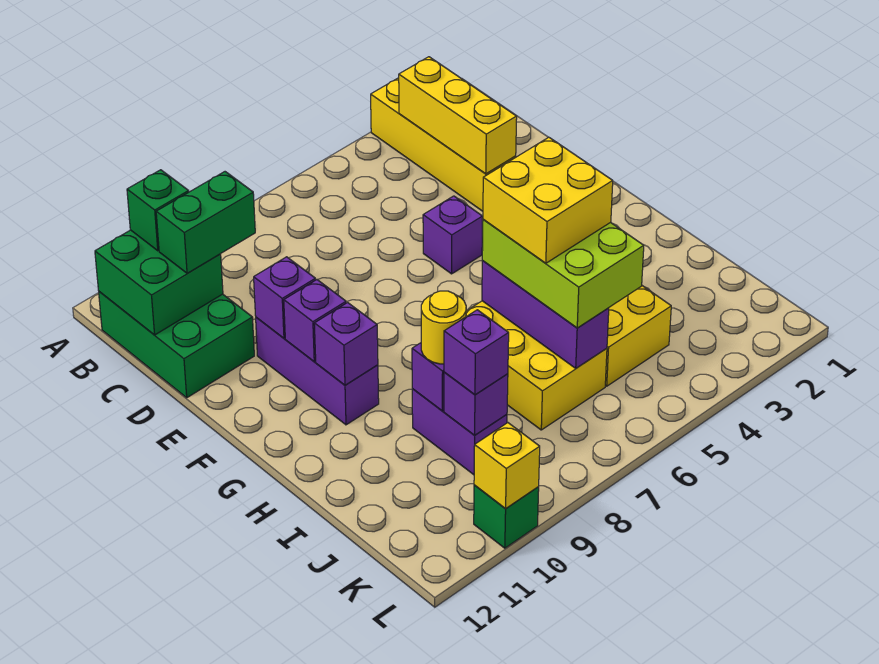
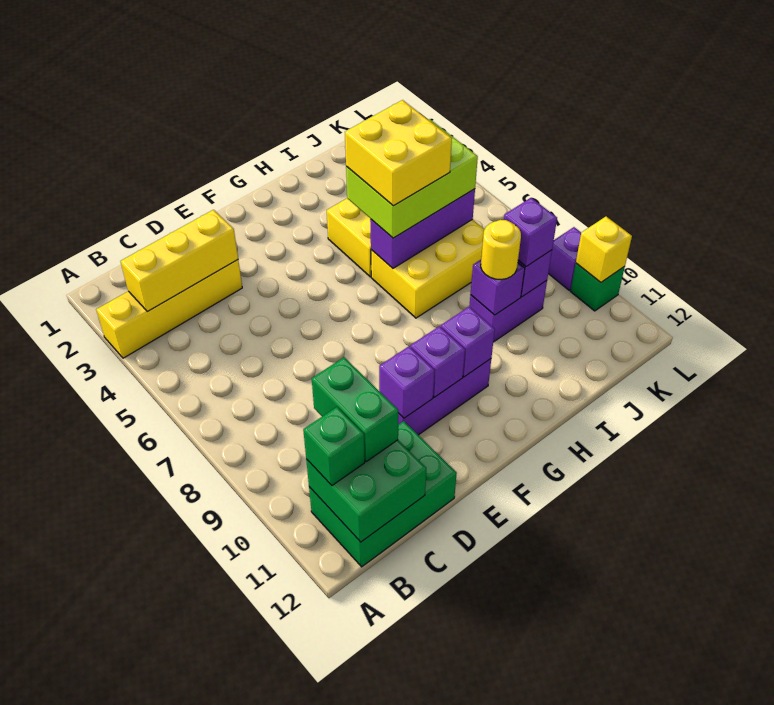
purple 1x1 brick [423,196,483,274] -> purple 1x1 brick moved to [548,227,581,290]

